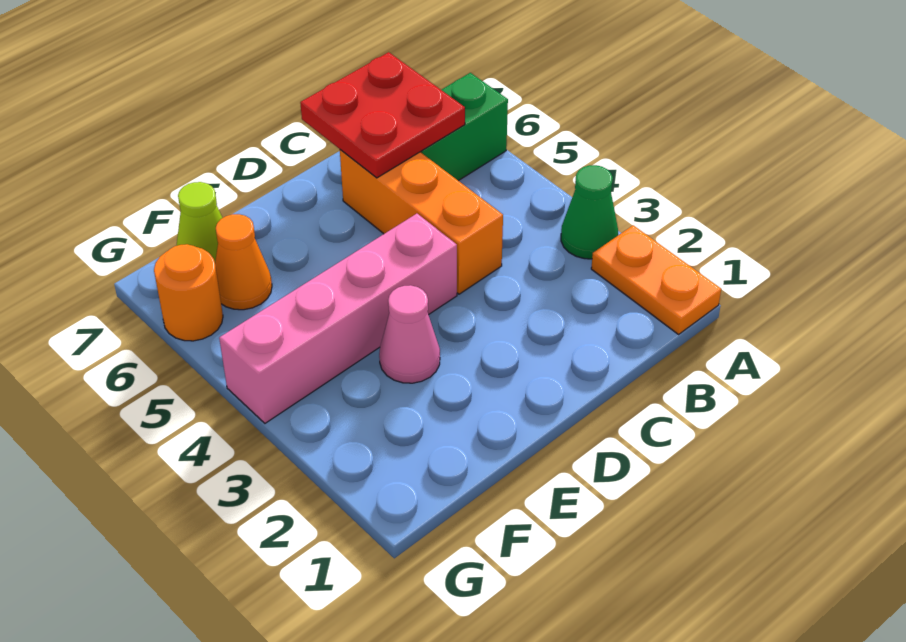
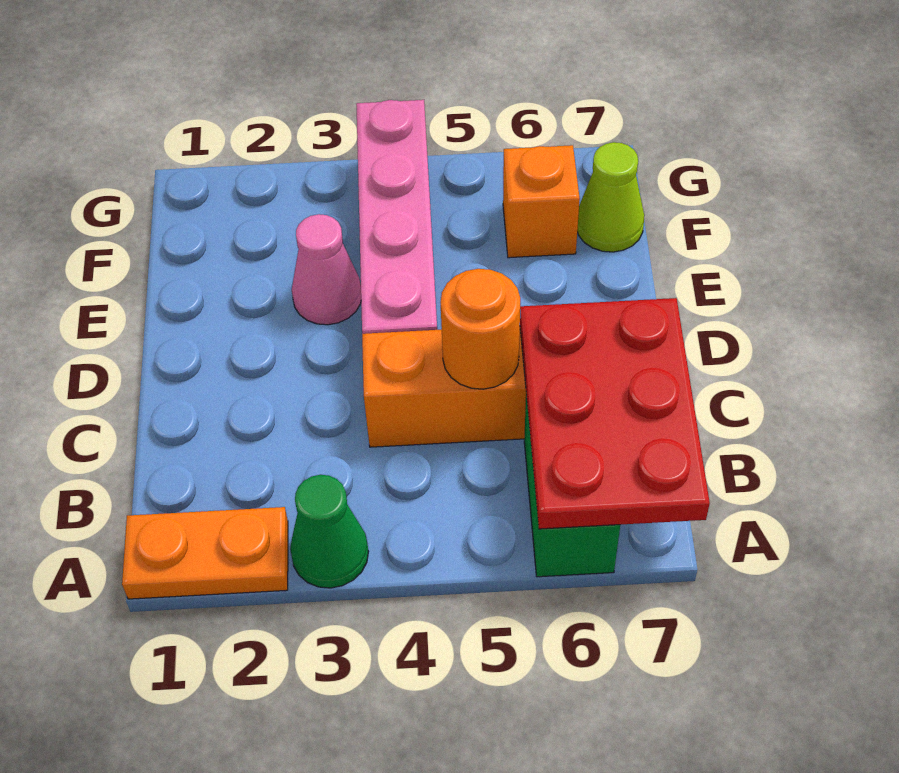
red 2x2 plate [300,52,465,178] -> red 2x3 plate [520,298,710,529]
orange 1x1 cone [215,214,272,310] -> orange 1x1 brick [503,145,580,258]
orange 1x1 round brick [154,244,223,341] -> orange 1x1 round brick moved to [440,269,520,389]

